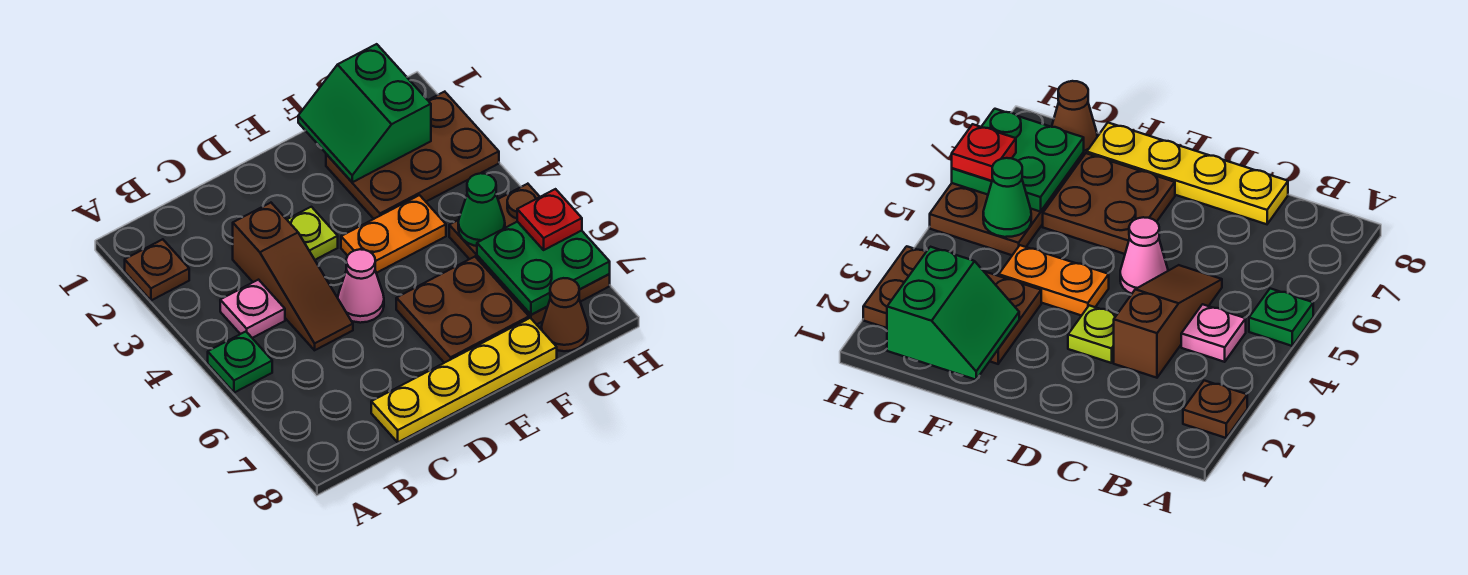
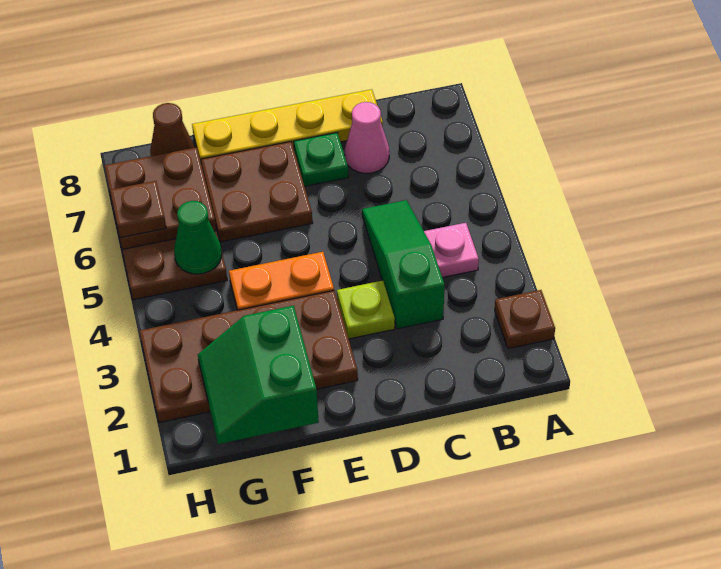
green 1x1 plate [208,332,272,393] -> green 1x1 plate moved to [294,133,348,186]
brown 1x3 slope [233,203,353,350] -> green 1x3 slope [362,200,444,329]
pink 1x1 cone [338,249,384,323] -> pink 1x1 cone moved to [345,102,389,174]
green 2x2 slope [298,44,431,182] -> green 2x2 slope turned to [198,306,319,444]
brown 2x3 plate [326,92,499,219] -> brown 2x4 plate [140,291,358,423]
green 2x2 plate [477,222,610,315] -> brown 2x2 plate [105,147,216,249]
red 1x1 plate [517,189,582,250] -> brown 1x1 plate [110,181,166,238]

